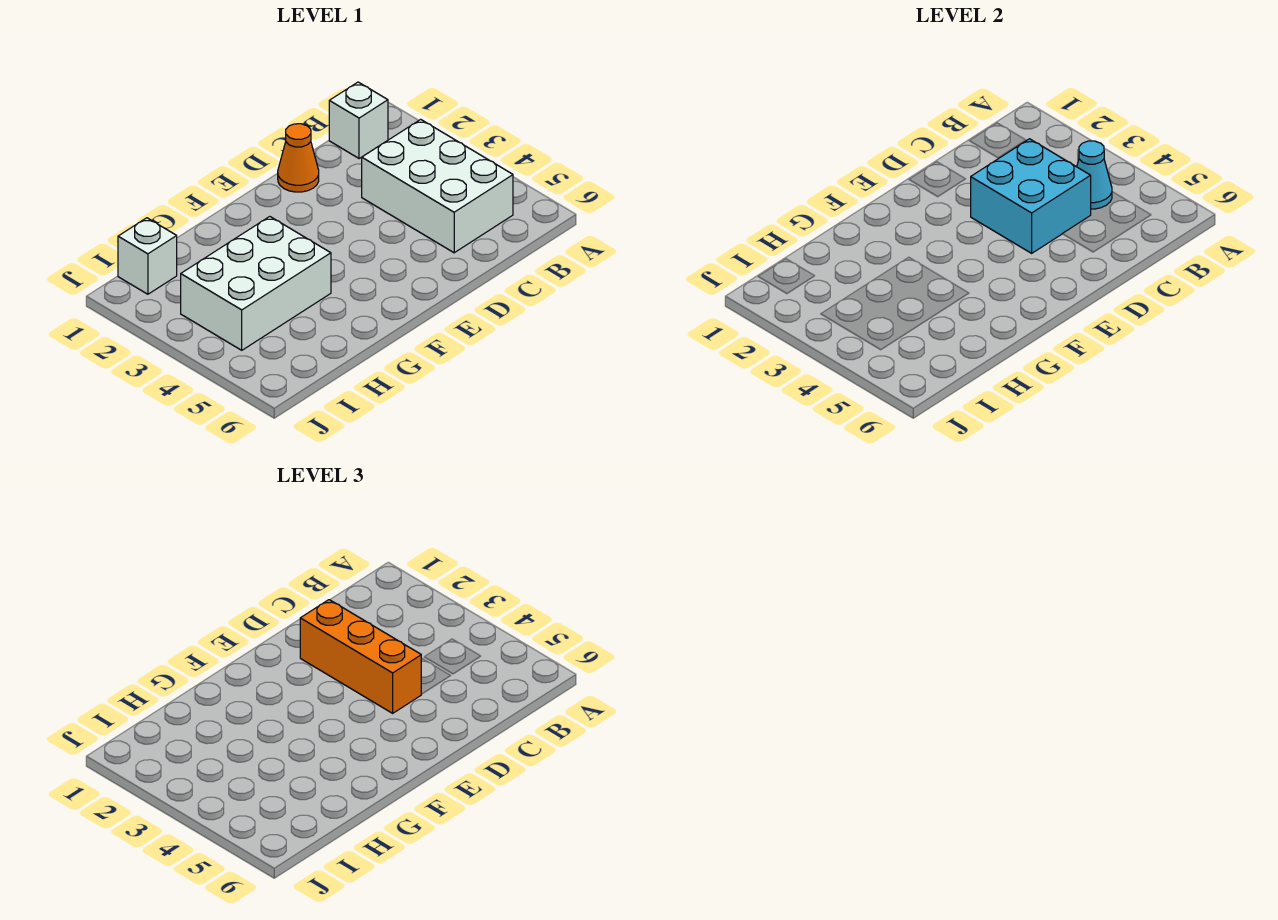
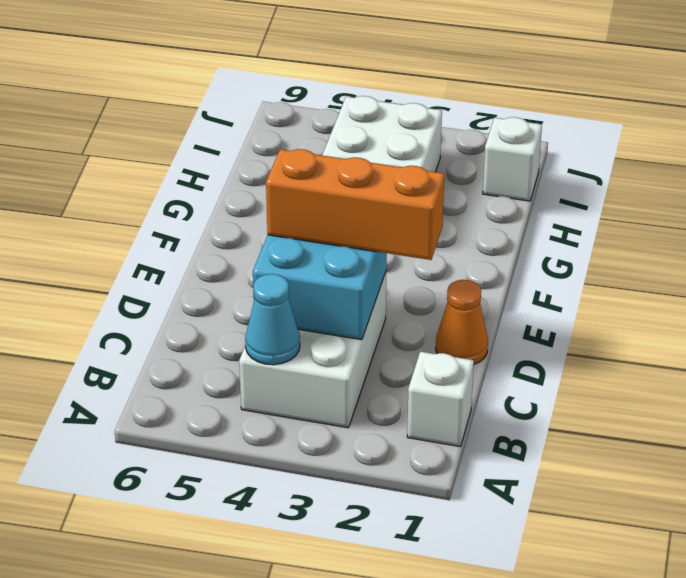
white 2x3 brick [362,119,513,253] -> white 2x3 brick turned to [239,270,387,428]

